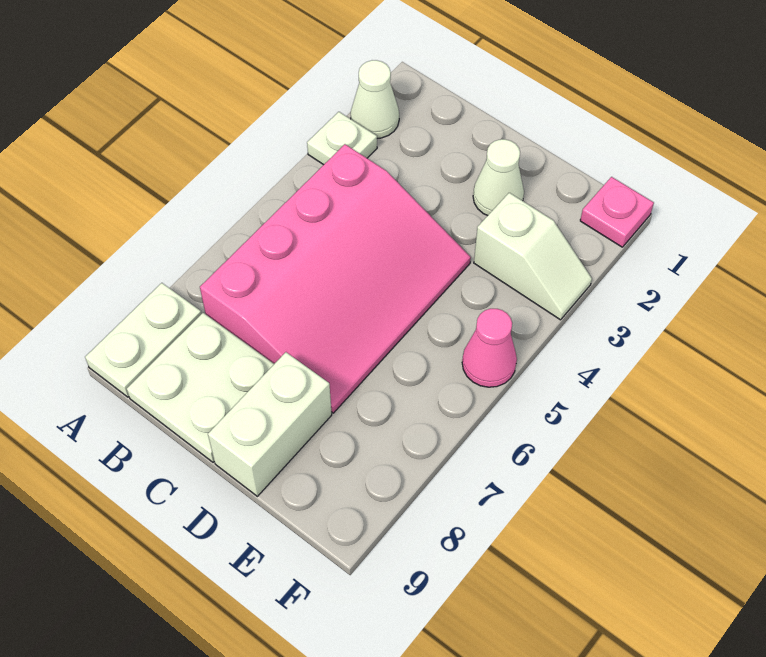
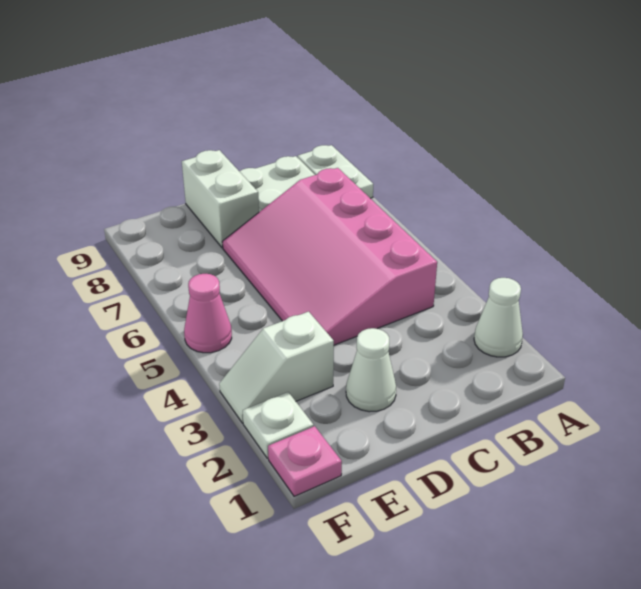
white 1x1 plate [307,112,377,165] -> white 1x1 plate moved to [243,392,314,458]

